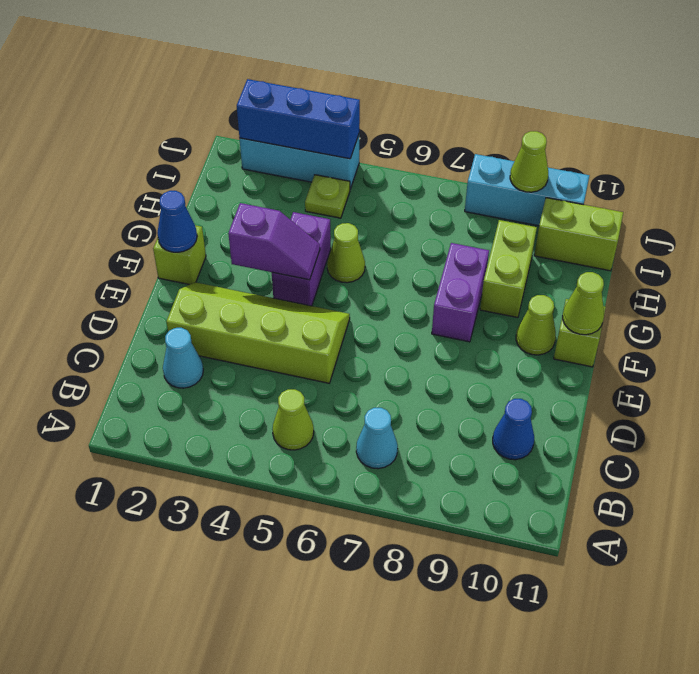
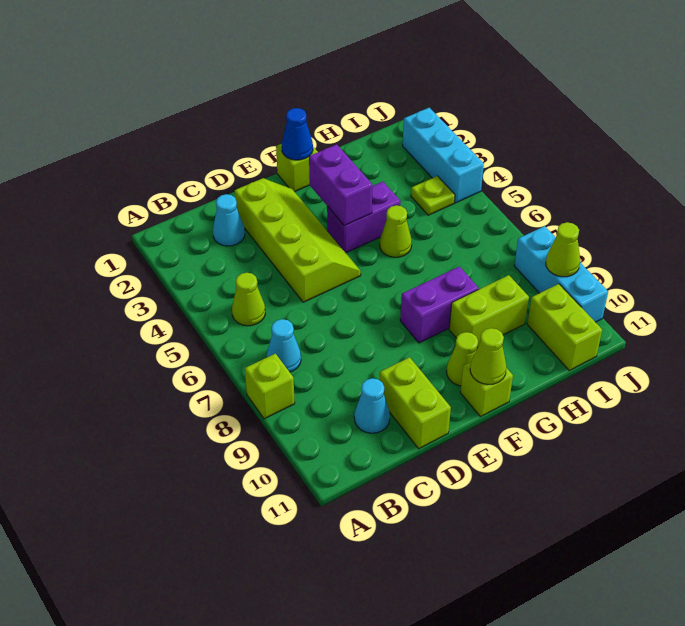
none -> lime 1x1 brick [245,354,295,419]
blue 1x1 cone [493,399,534,460] -> cyan 1x1 cone [354,378,390,433]
none -> lime 1x2 brick [380,357,451,449]
purple 1x2 slope [228,203,320,280] -> purple 1x2 brick [309,144,372,226]
blue 1x3 brick [237,79,360,159] -> none

